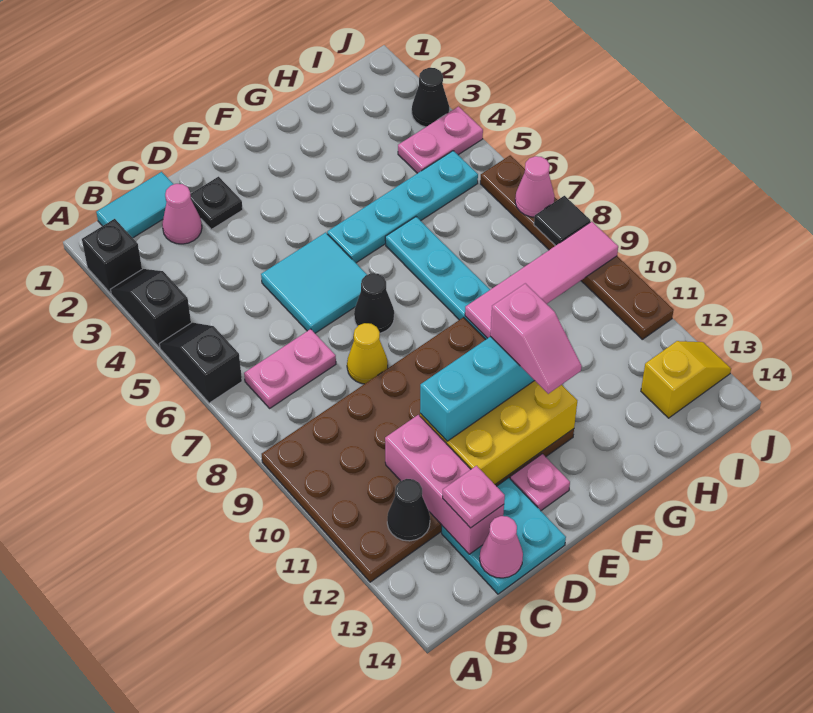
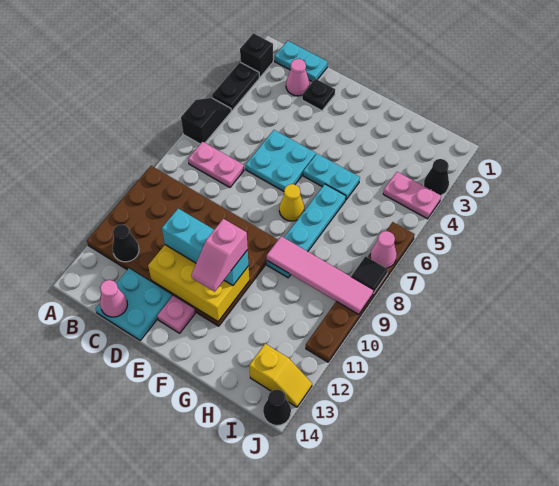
black 1x2 slope [110,269,191,347] -> black 1x2 plate [212,62,259,111]
cyan 1x2 tile [96,172,174,238] -> cyan 1x2 plate [275,41,328,82]
pink 1x3 brick [385,415,504,554] -> none
pink 1x1 plate [443,466,505,528] -> none
cyan 2x2 tile [261,232,367,333] -> cyan 2x2 plate [246,130,316,191]
yellow 1x1 cone [347,323,388,384] -> yellow 1x1 cone moved to [279,184,304,221]
black 1x1 cone [354,273,394,333] -> black 1x1 cone moved to [263,389,291,426]
cyan 1x4 plate [327,151,478,263] -> cyan 1x2 plate [303,154,360,199]

